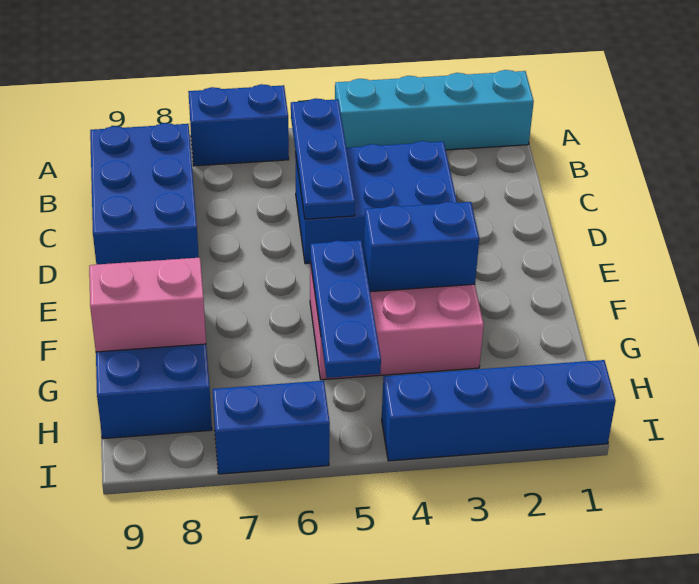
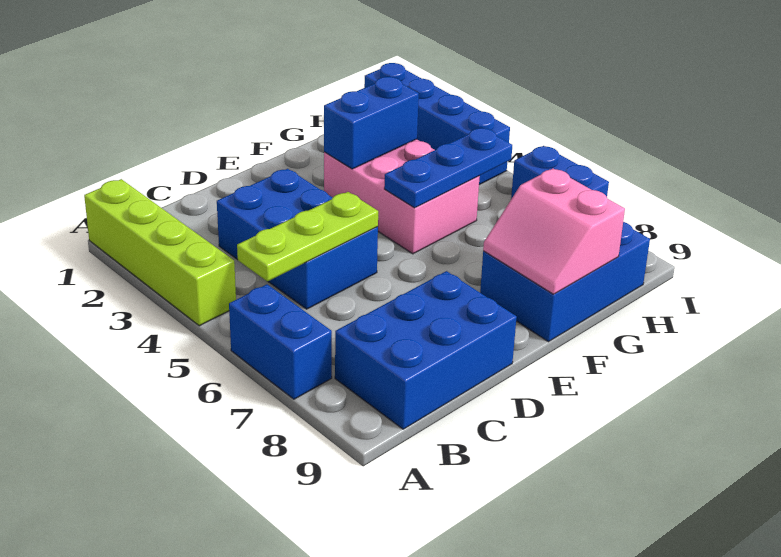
cyan 1x4 brick [335,70,534,150] -> lime 1x4 brick [84,179,236,326]
blue 1x3 plate [291,98,355,219] -> lime 1x3 plate [237,192,378,281]
blue 1x2 brick [364,202,479,292] -> blue 1x2 brick turned to [324,77,419,169]

